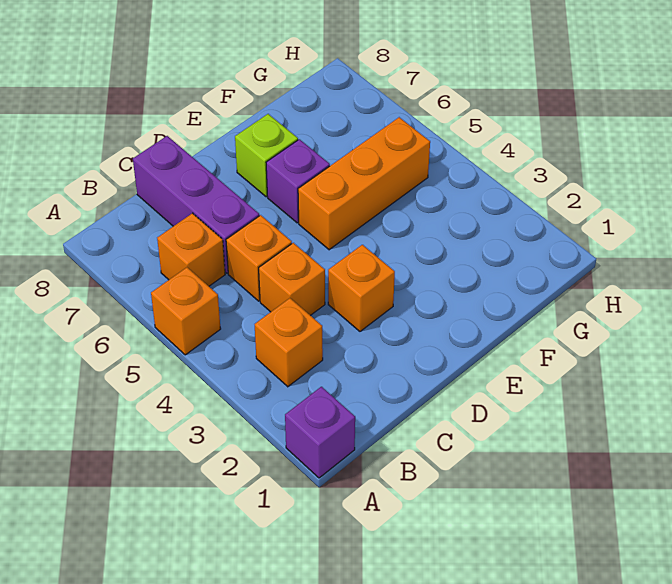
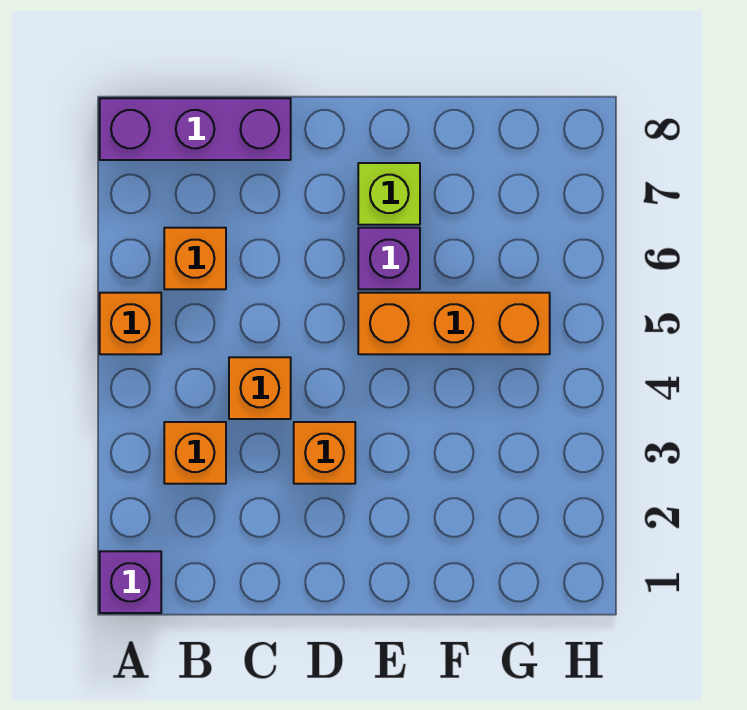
orange 1x1 brick [226,215,292,301] -> none
purple 1x3 brick [133,136,259,273] -> purple 1x3 brick turned to [100,98,291,160]

